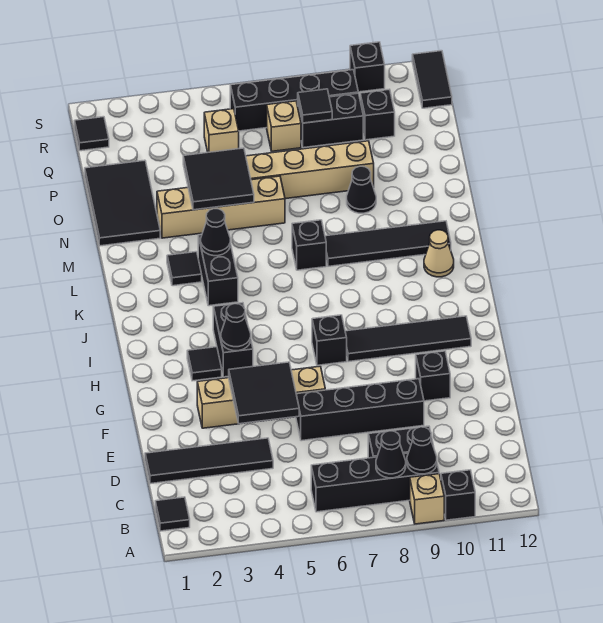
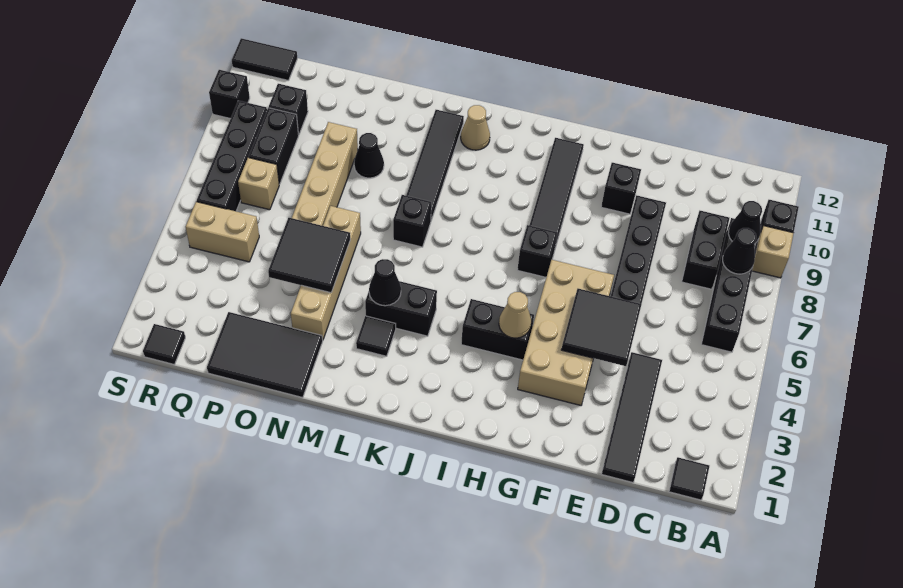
tan 1x4 brick [197,366,325,428] -> tan 2x4 brick [518,260,614,405]
black 1x1 tile [187,347,222,381] -> none
black 1x1 cone [221,304,251,351] -> tan 1x1 cone [499,292,531,338]
tan 1x1 brick [204,109,239,152] -> tan 1x2 brick [186,202,259,262]
black 1x1 tile [298,89,332,123] -> none

